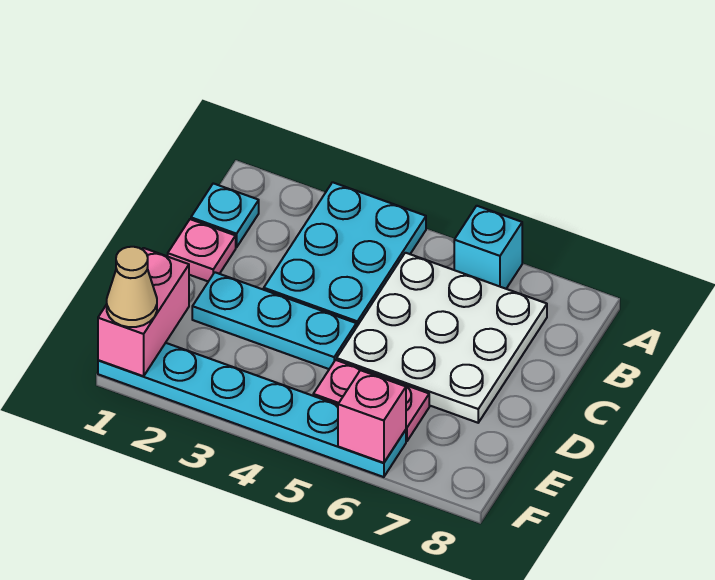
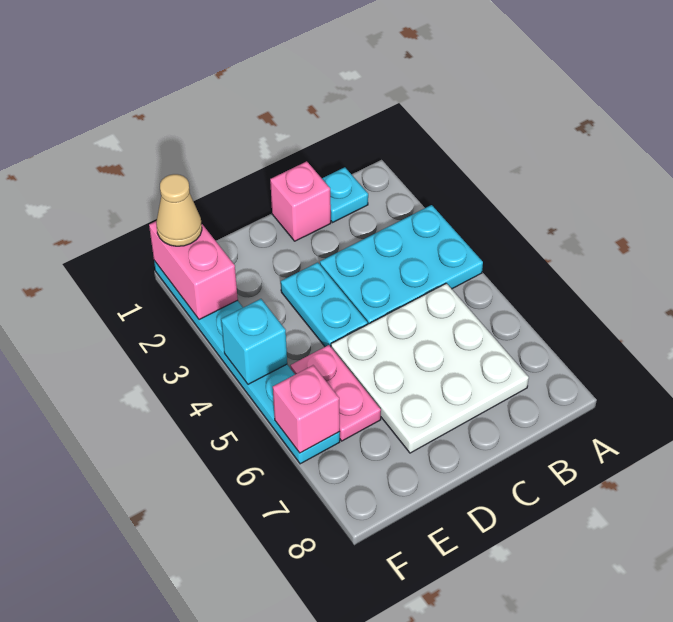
cyan 1x1 brick [454,206,522,289] -> cyan 1x1 brick moved to [221,299,287,384]
pink 1x1 plate [168,219,236,281] -> pink 1x1 brick [270,161,331,241]
cyan 1x3 plate [192,272,356,369] -> cyan 1x2 plate [281,262,368,347]
pink 1x2 brick [98,248,189,376] -> pink 1x2 brick turned to [149,221,238,320]

